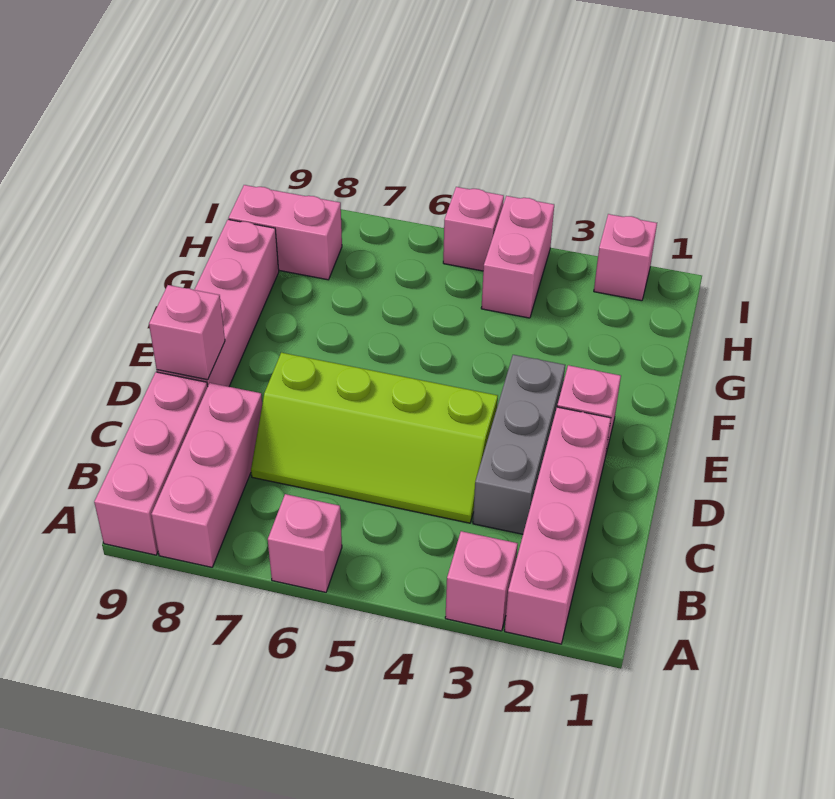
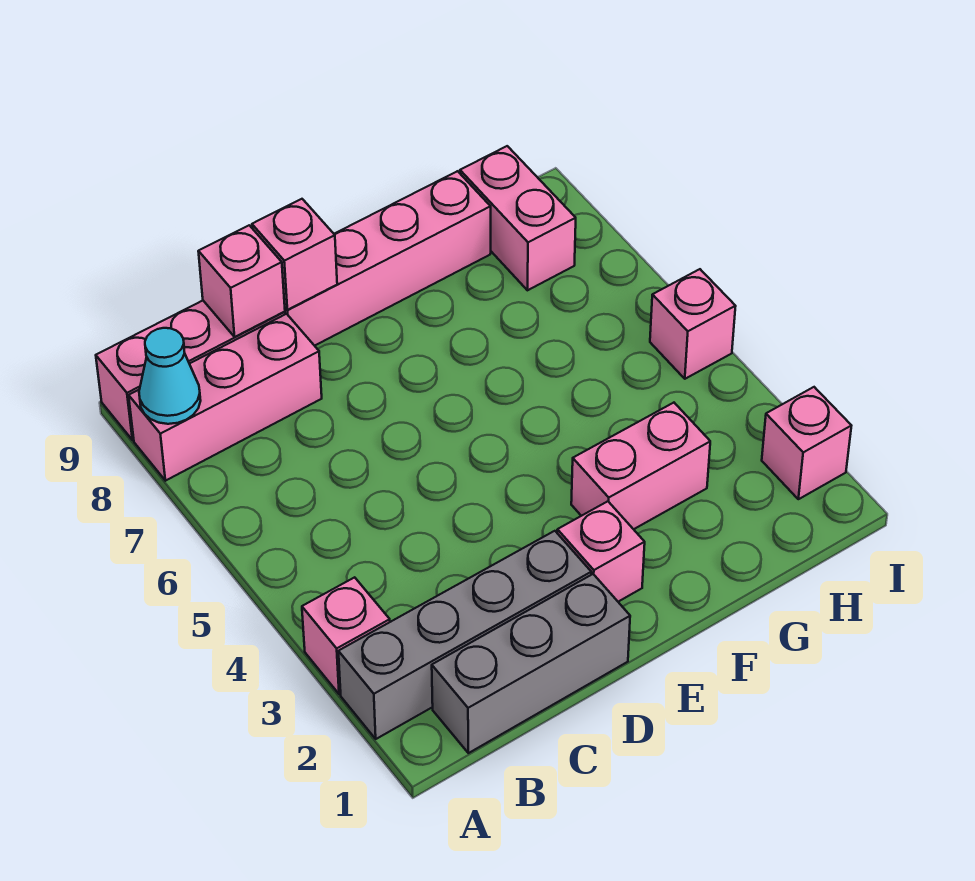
pink 1x4 brick [505,407,611,644] -> grey 1x4 brick [338,531,591,739]
pink 1x1 brick [268,494,342,592] -> pink 1x1 brick moved to [198,225,285,337]
none -> cyan 1x1 cone [139,328,201,424]
grey 1x3 brick [473,355,565,534] -> grey 1x3 brick moved to [432,574,630,753]
lime 2x4 slope [251,353,498,523] -> none
pink 1x2 brick [481,196,554,318] -> pink 1x2 brick moved to [571,403,710,529]

